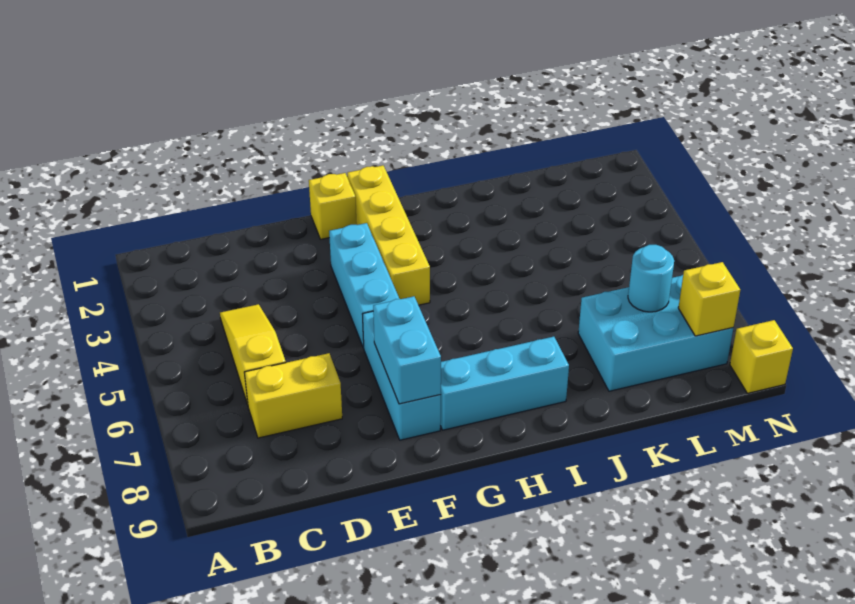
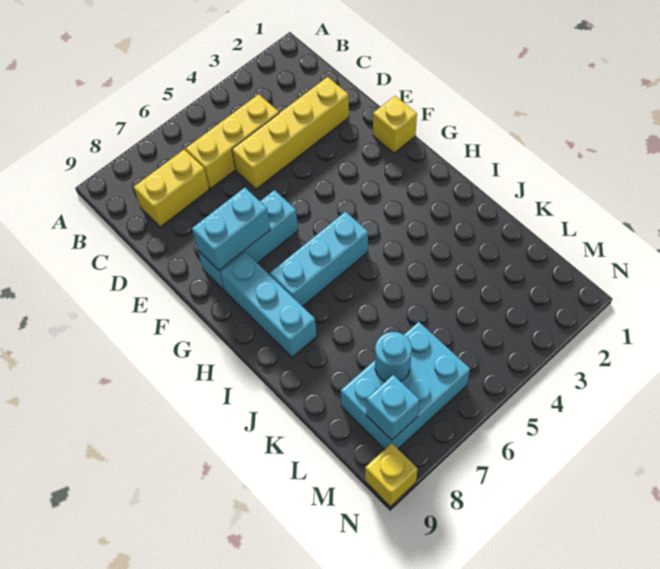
yellow 1x3 slope [220,304,286,405] -> yellow 1x3 brick [186,94,279,189]
yellow 1x2 brick [244,353,342,438] -> yellow 1x2 brick turned to [134,150,209,227]
cyan 1x3 brick [329,223,399,348] -> cyan 1x3 brick moved to [270,212,368,307]
yellow 1x4 brick [347,166,430,305] -> yellow 1x4 brick moved to [232,77,349,189]
cyan 2x3 brick [578,275,733,391] -> cyan 2x3 brick turned to [341,322,470,449]
yellow 1x1 brick [678,262,740,336] -> cyan 1x1 brick [366,375,419,440]

